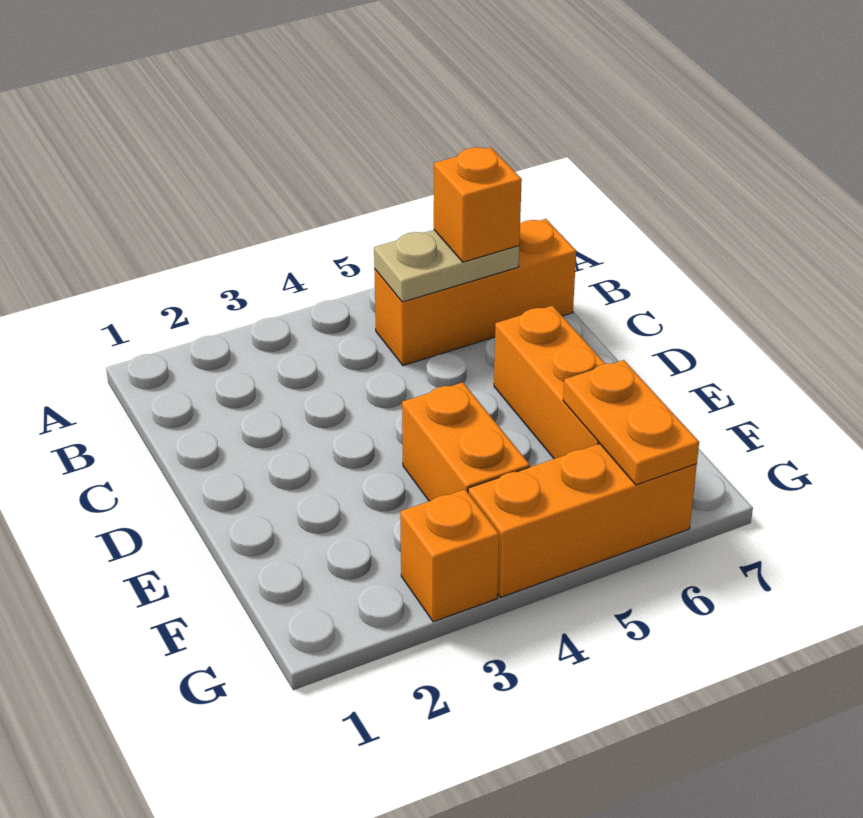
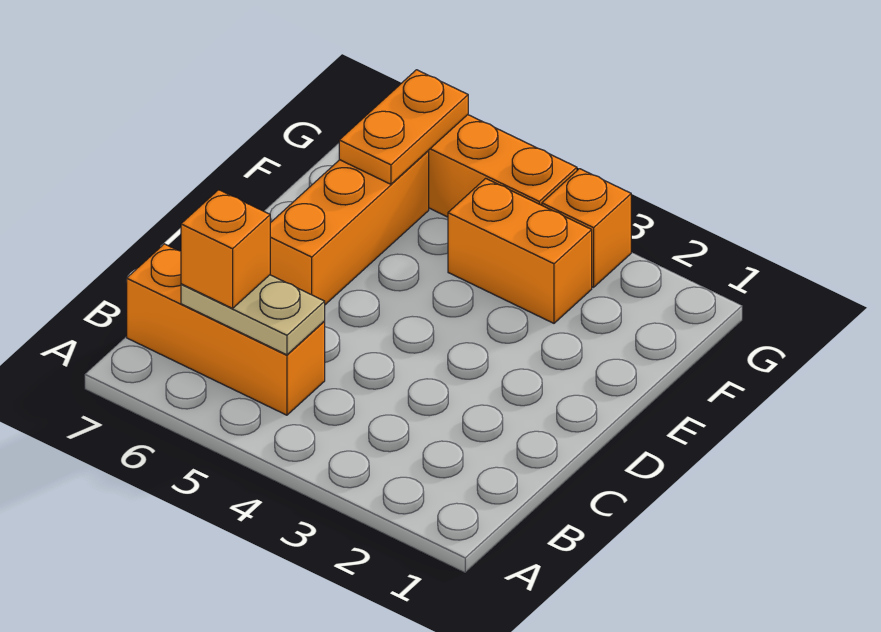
orange 1x2 brick [402,382,530,501] -> orange 1x2 brick turned to [448,178,592,323]

